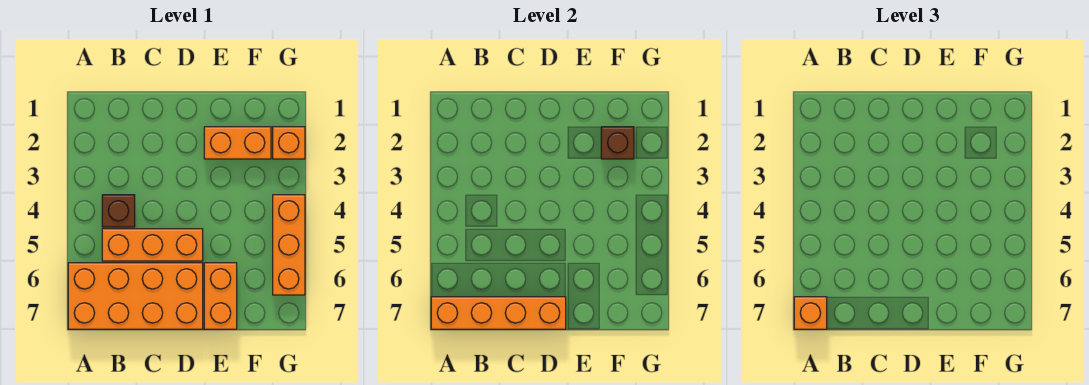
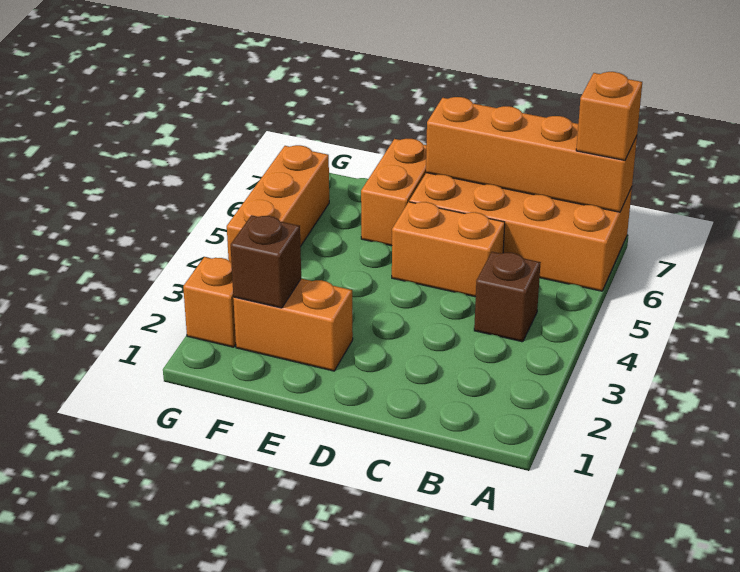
orange 1x3 brick [102,229,203,261] -> orange 1x2 brick [392,202,505,297]

